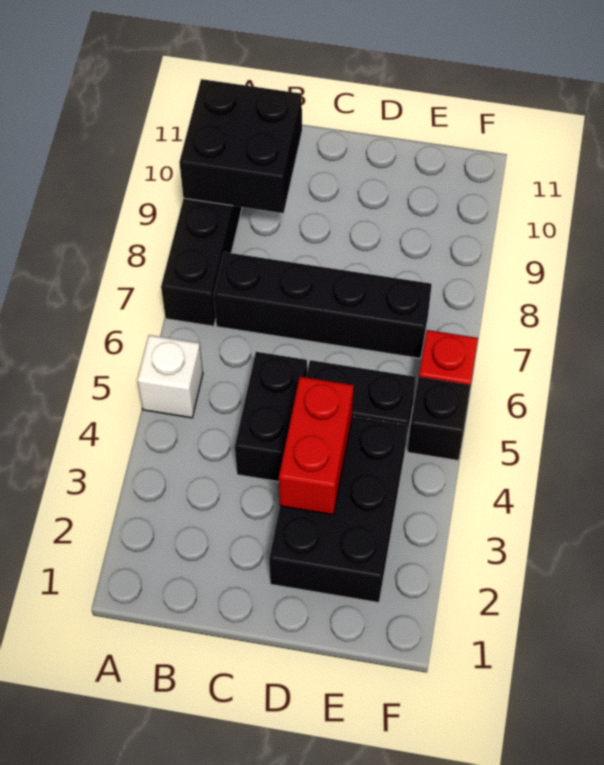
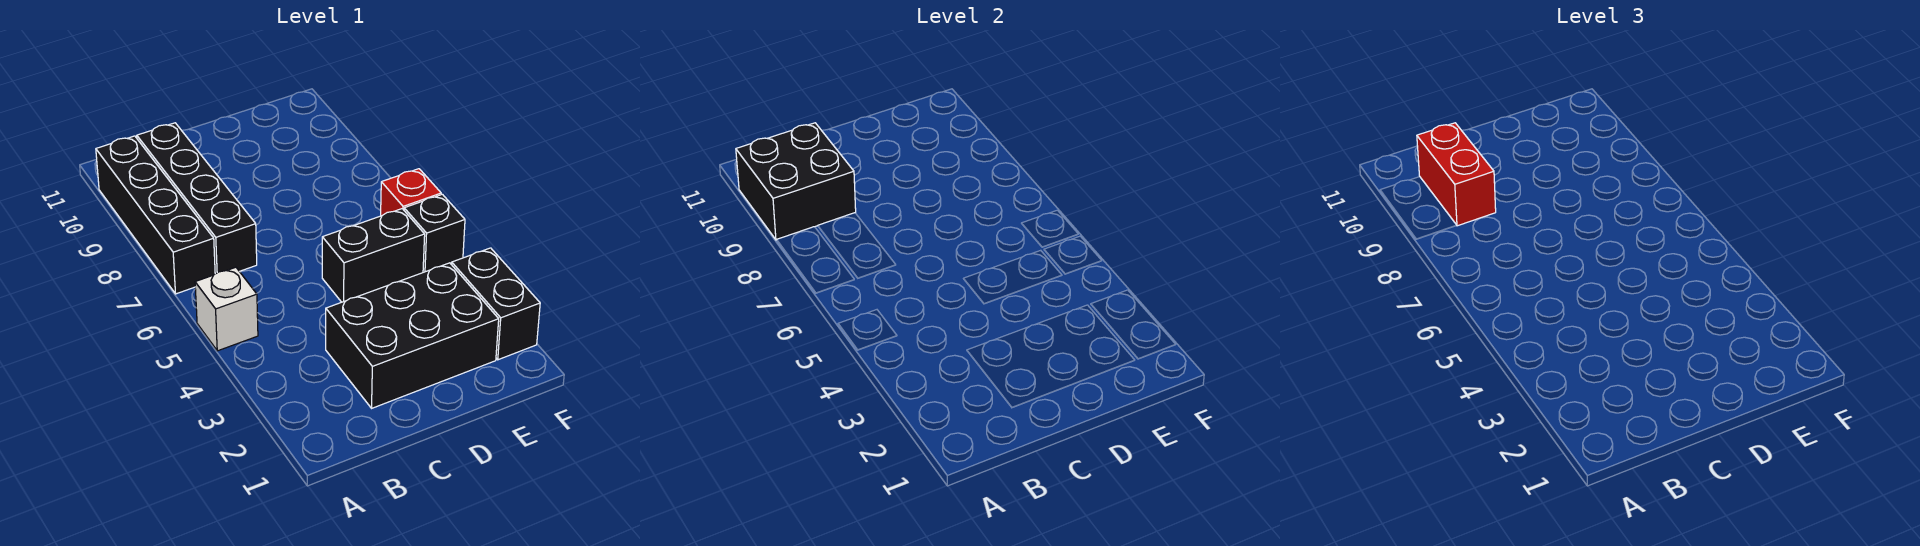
black 1x4 brick [214,252,432,358] -> black 1x4 brick turned to [137,123,257,274]
black 1x2 brick [235,352,307,482] -> black 1x2 brick moved to [452,248,540,360]
black 2x3 brick [269,417,408,603] -> black 2x3 brick turned to [326,263,499,408]
red 1x2 brick [279,377,354,515] -> red 1x2 brick moved to [1417,123,1496,226]

